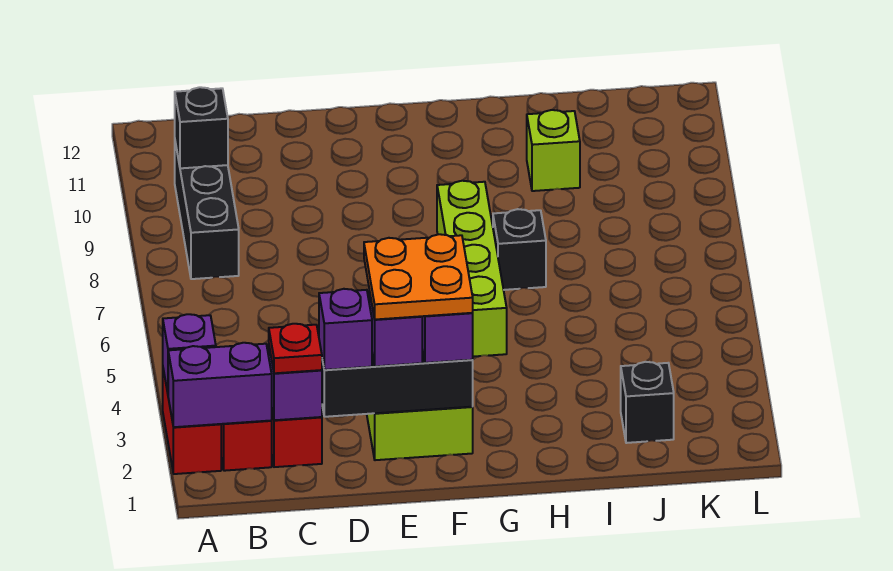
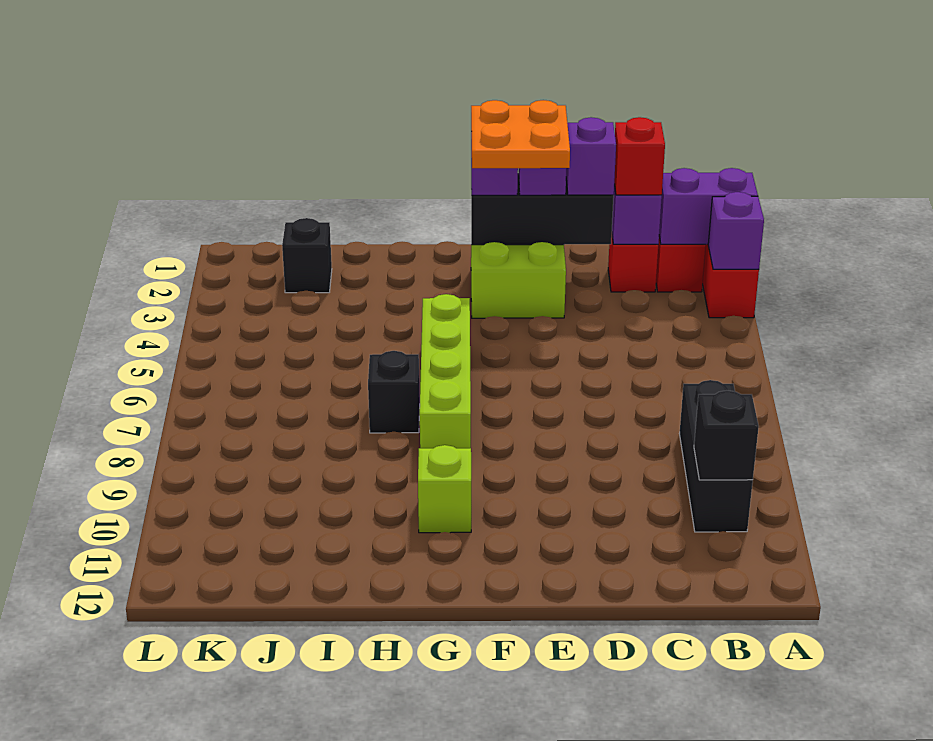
red 1x1 plate [269,324,322,373] -> red 1x1 brick [614,117,665,195]
lime 1x1 brick [527,110,580,191] -> lime 1x1 brick moved to [418,445,471,533]

